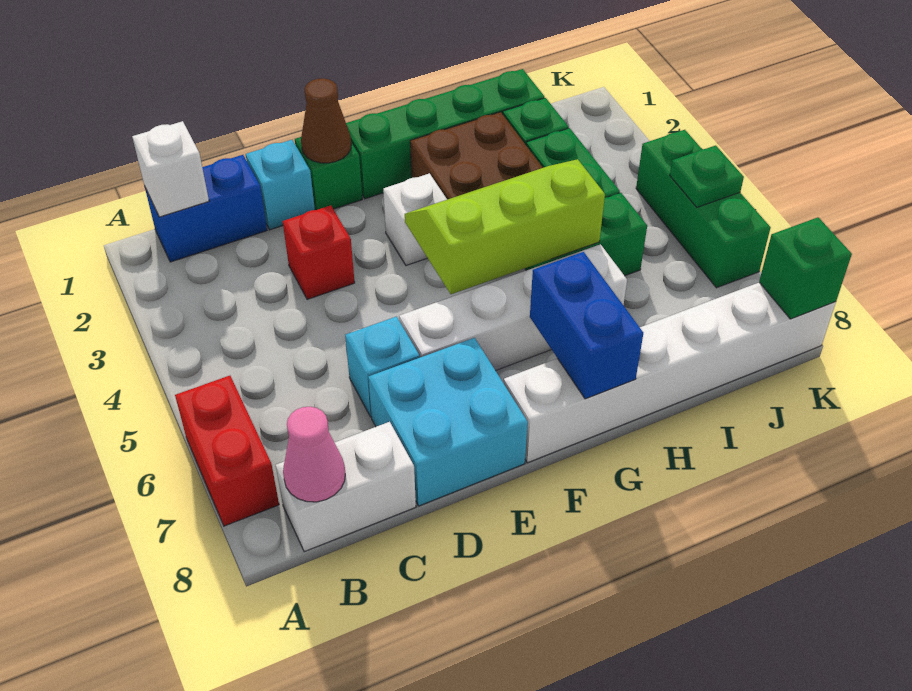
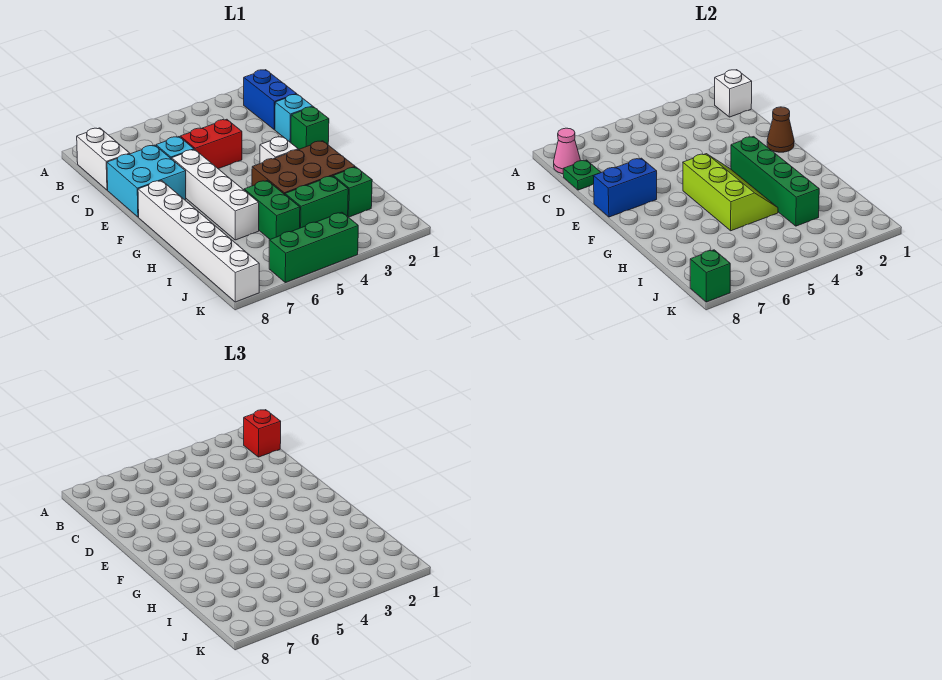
red 1x2 brick [175,376,279,526] -> red 1x2 brick moved to [180,119,242,169]
red 1x1 brick [283,205,355,299] -> red 1x1 brick moved to [244,410,281,457]
green 1x4 brick [346,69,545,199] -> green 1x4 brick moved to [731,137,819,226]
blue 1x2 brick [530,252,643,399] -> blue 1x2 brick moved to [593,158,657,217]
green 1x1 plate [670,145,744,207] -> green 1x1 plate moved to [563,160,601,190]

